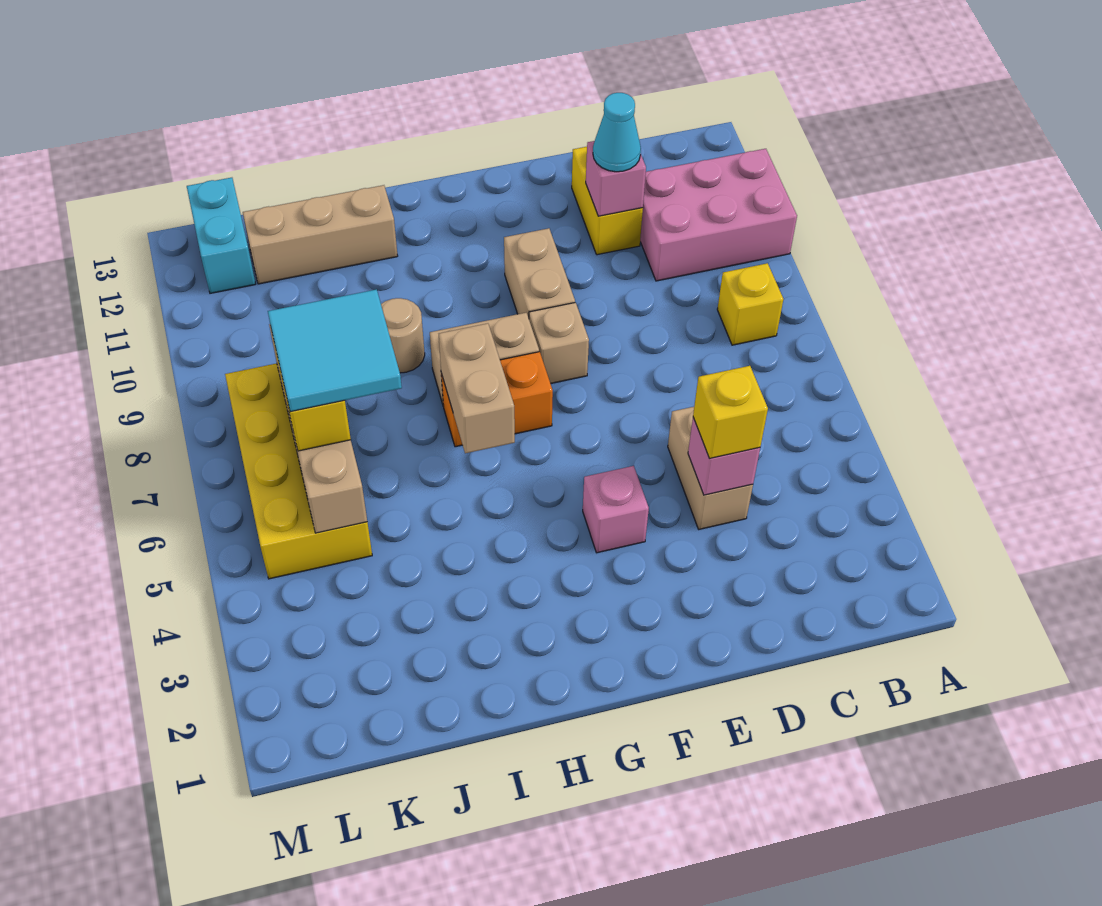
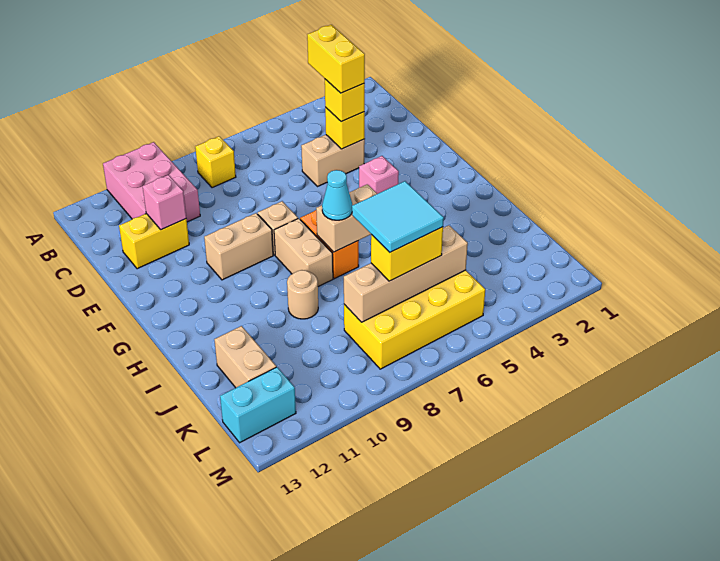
none -> yellow 1x2 brick [307,25,365,93]
pink 1x1 brick [688,418,760,495] -> yellow 1x1 brick [325,107,365,149]
cyan 1x1 cone [593,93,641,172] -> cyan 1x1 cone moved to [322,170,353,220]
tan 1x3 brick [243,185,398,284] -> tan 1x2 brick [214,326,276,388]

